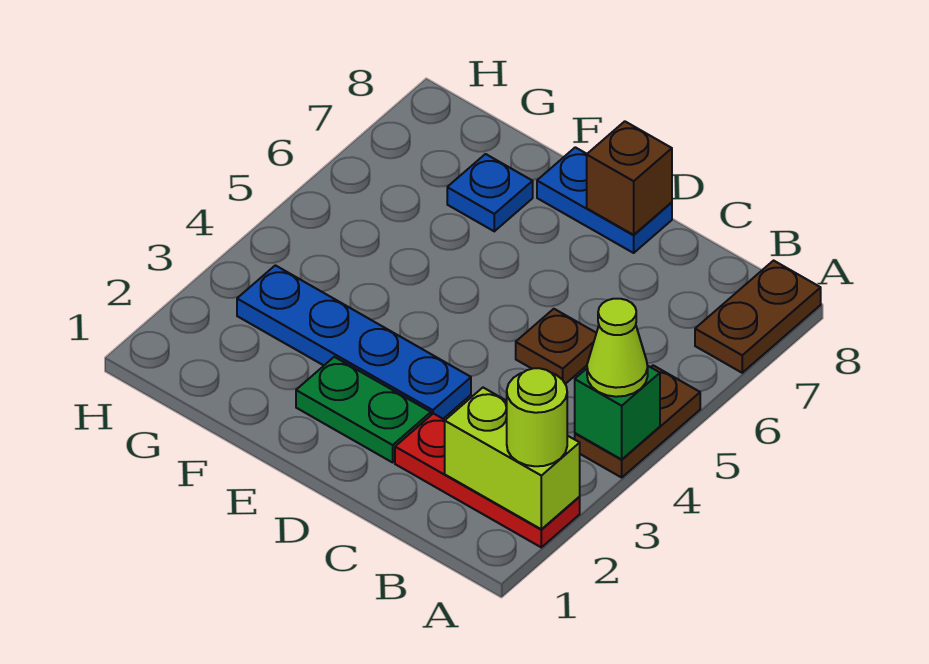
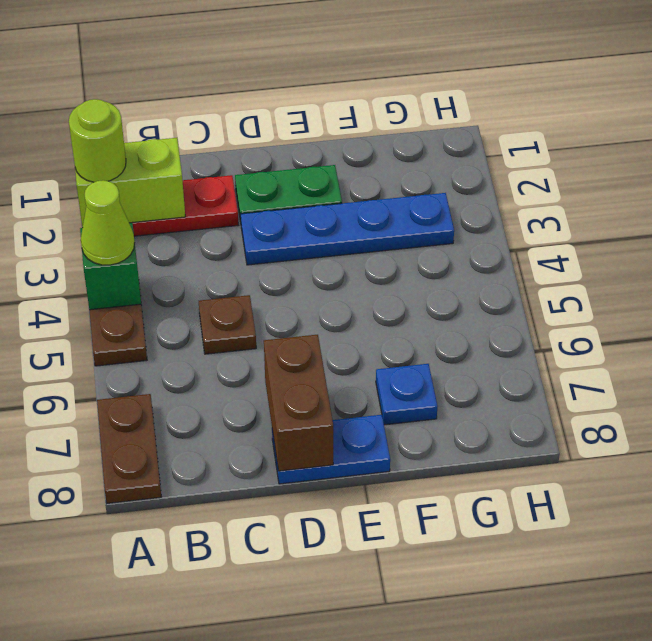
brown 1x1 brick [587,121,672,235] -> brown 1x2 brick [264,335,333,471]

